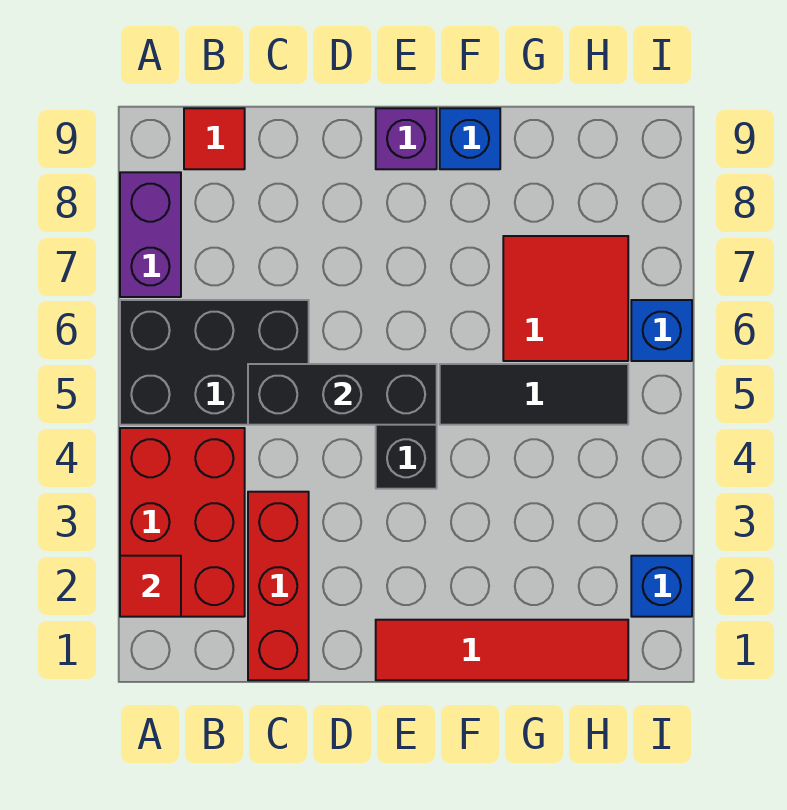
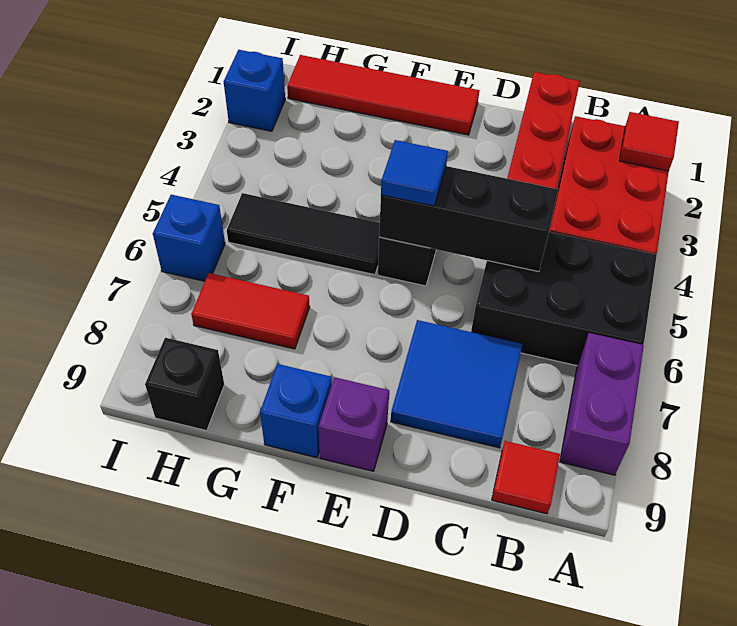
none -> blue 2x2 tile [391,320,523,448]
none -> blue 1x1 tile [381,140,448,206]
red 2x2 tile [503,236,628,361] -> red 1x2 tile [191,273,310,349]
none -> black 1x1 brick [145,338,224,431]

